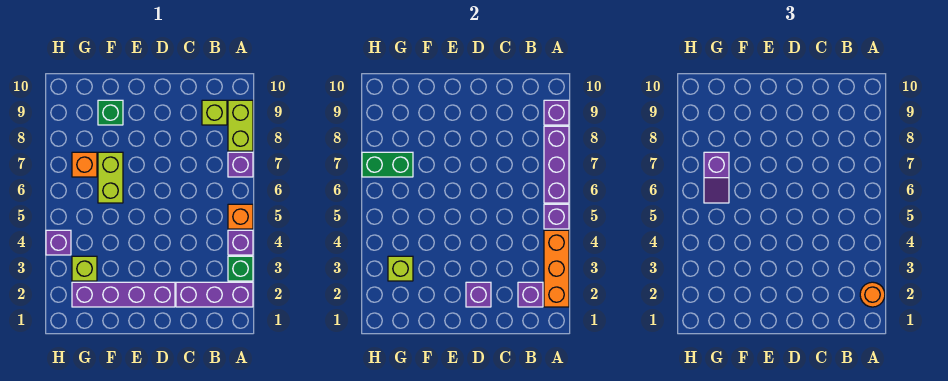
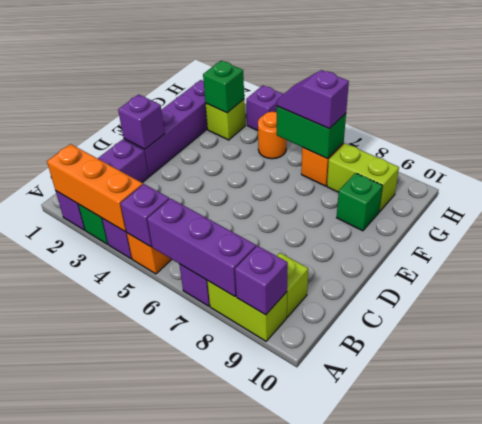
orange 1x1 round brick [860,282,885,307] -> orange 1x1 round brick moved to [258,112,286,159]
purple 1x1 brick [518,282,543,307] -> none
lime 1x2 brick [98,152,123,203] -> lime 1x2 brick moved to [327,143,399,212]
lime 1x1 brick [388,256,413,281] -> green 1x1 brick [203,61,244,113]
green 1x2 brick [362,152,413,177] -> green 1x2 brick turned to [277,106,346,159]

